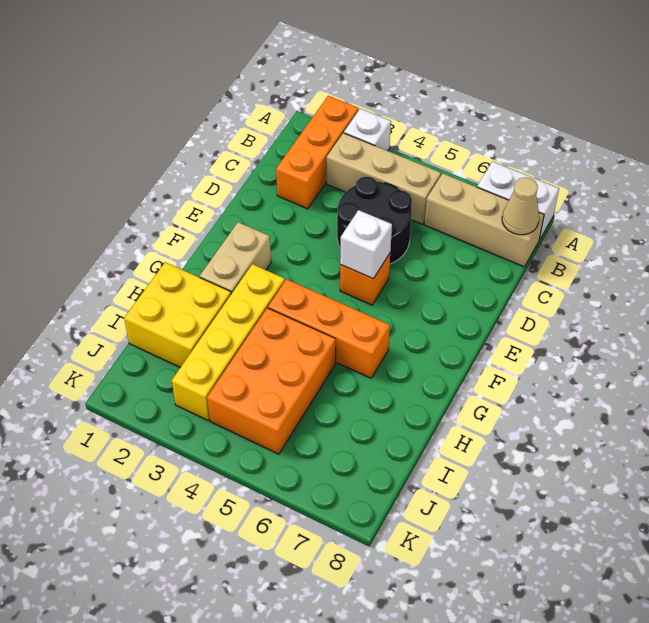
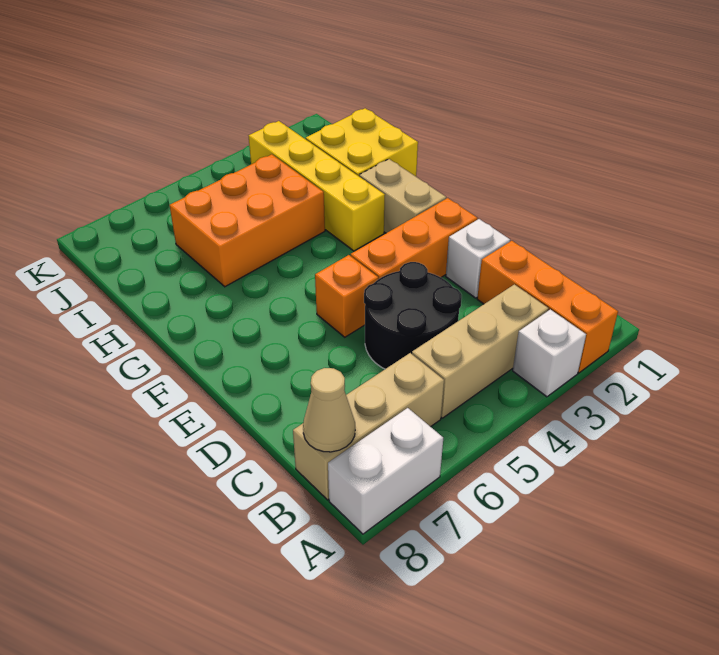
white 1x1 brick [340,210,392,279] -> white 1x1 brick moved to [446,219,510,298]
orange 1x3 brick [268,279,390,378] -> orange 1x3 brick moved to [351,198,477,279]
orange 2x3 brick [207,308,336,454] -> orange 2x3 brick turned to [170,154,325,287]

